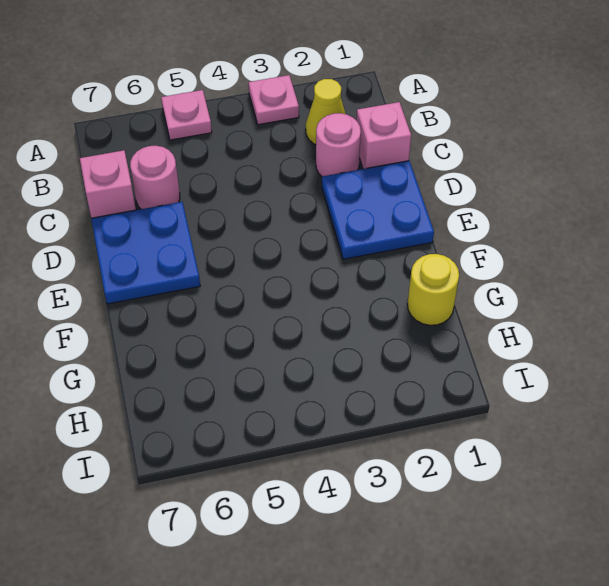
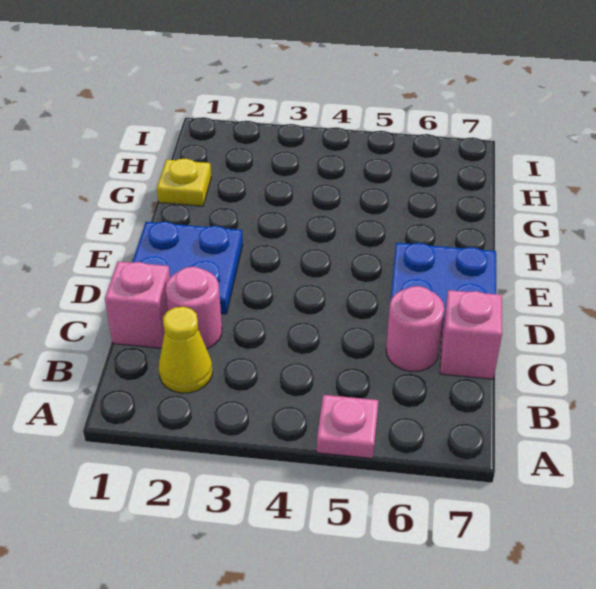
pink 1x1 plate [249,75,299,125] -> none
yellow 1x1 round brick [408,254,459,325] -> yellow 1x1 plate [157,159,211,206]

